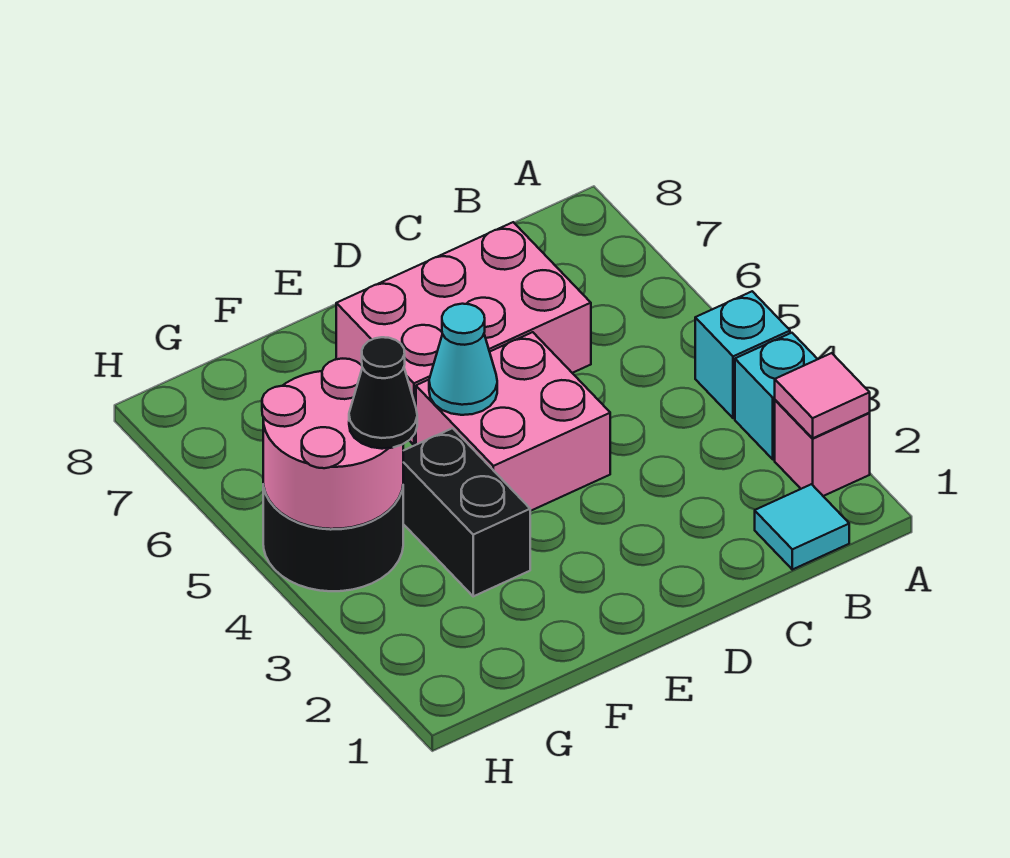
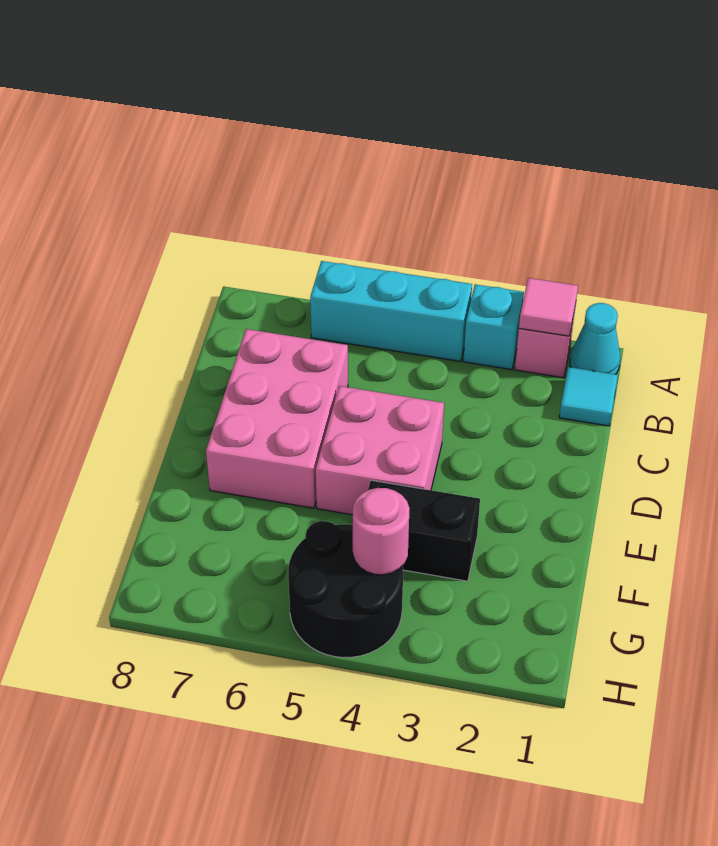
cyan 1x1 brick [695,291,790,418] -> cyan 1x3 brick [310,261,472,361]
cyan 1x1 cone [429,304,497,415] -> cyan 1x1 cone moved to [570,303,620,374]
pink 2x2 round brick [262,359,403,529] -> pink 1x1 round brick [353,488,410,575]
black 1x1 cone [349,337,417,449] -> none

